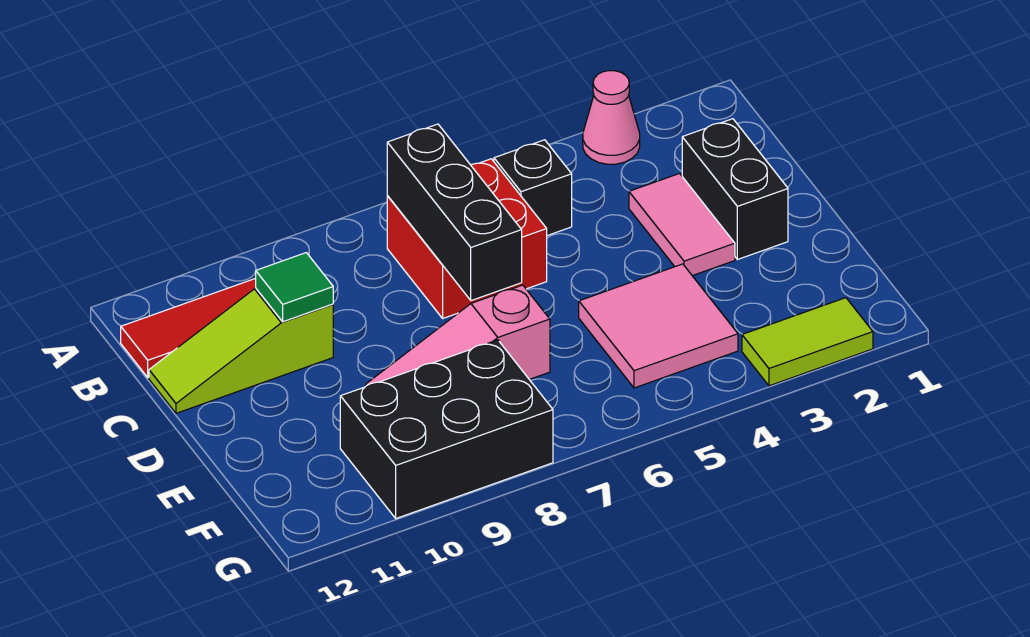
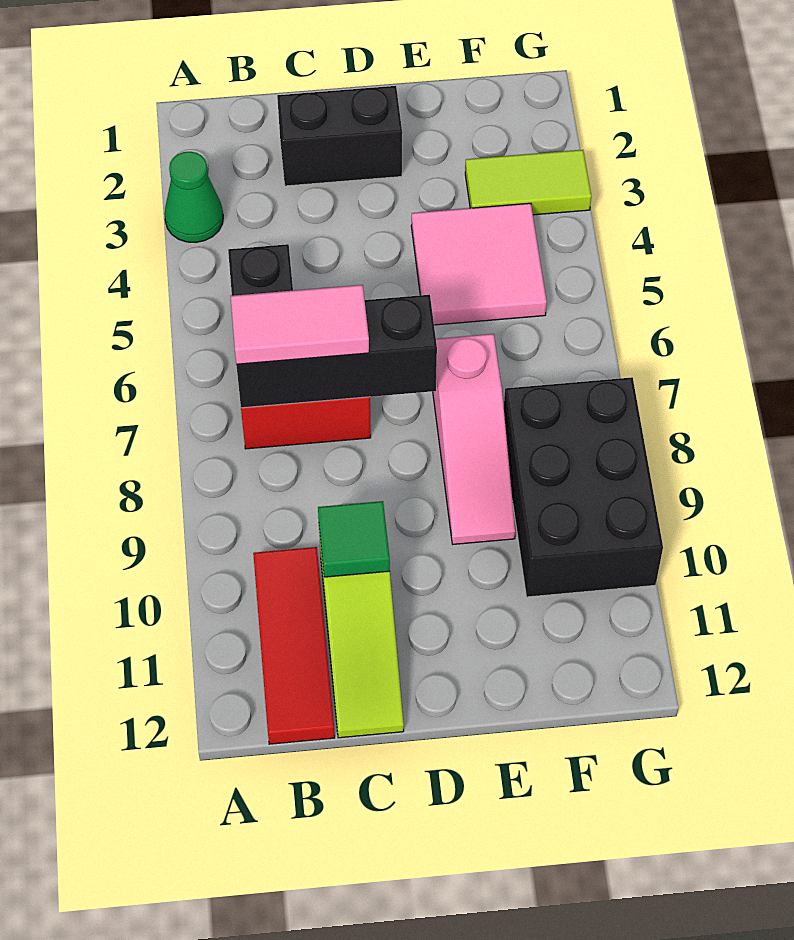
pink 1x1 cone [583,71,640,164] -> green 1x1 cone [164,152,223,242]
pink 1x2 tile [629,174,735,276] -> pink 1x2 tile moved to [231,285,369,364]
lime 1x2 tile [742,298,873,386] -> lime 1x2 tile turned to [465,150,591,215]

